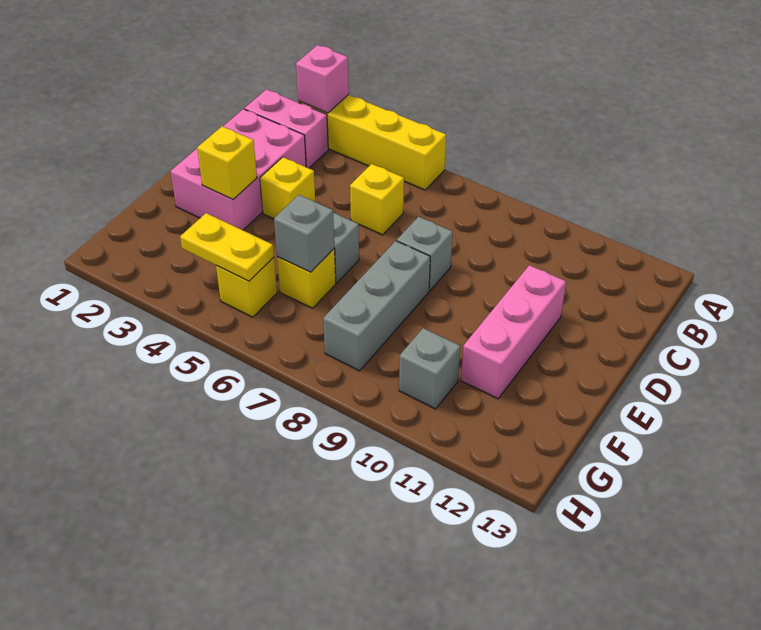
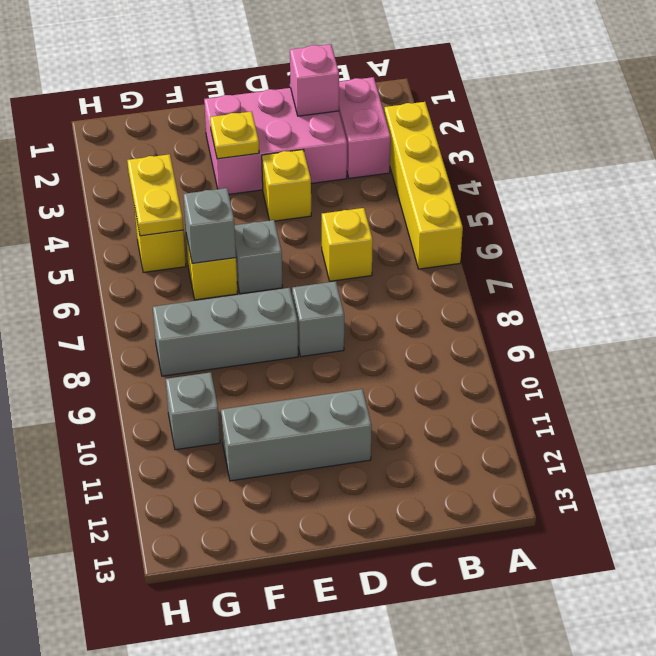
pink 1x1 brick [296,45,349,113] -> pink 1x1 brick moved to [290,44,339,116]
pink 1x3 brick [461,265,566,399] -> grey 1x3 brick [221,389,372,481]
yellow 1x1 brick [197,126,257,199] -> yellow 1x1 plate [210,111,259,159]

